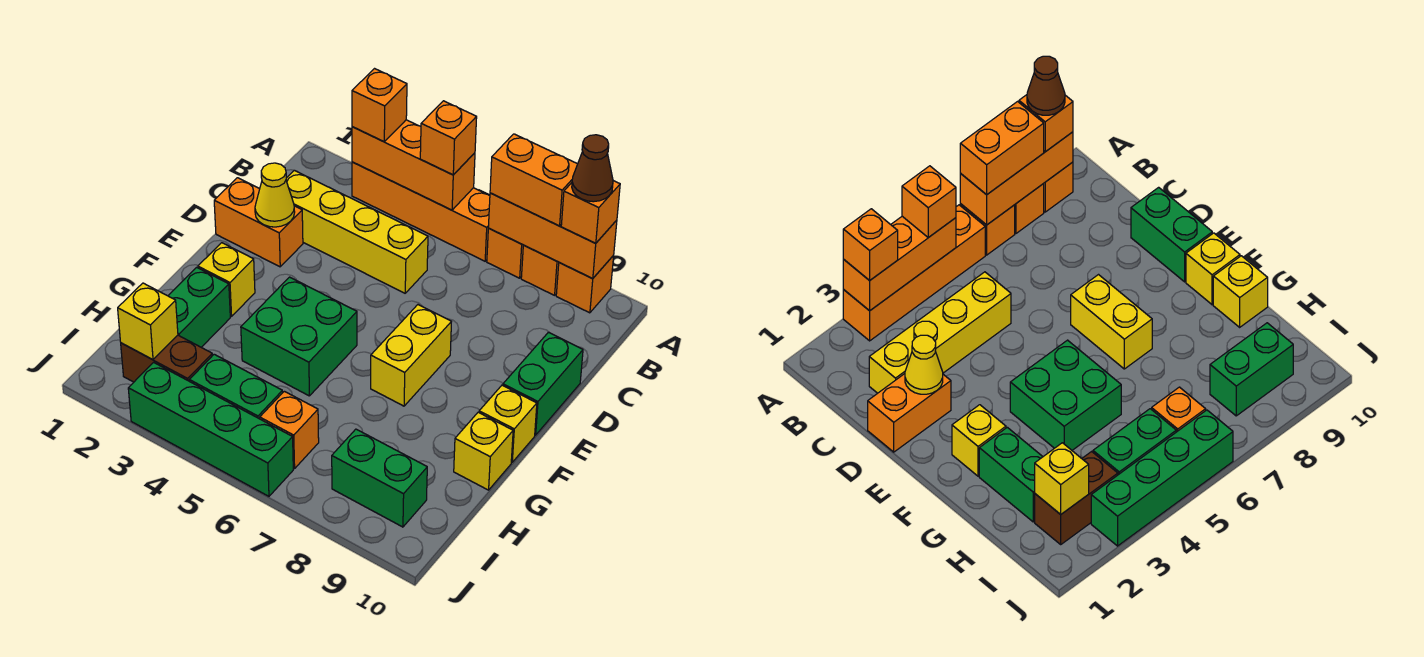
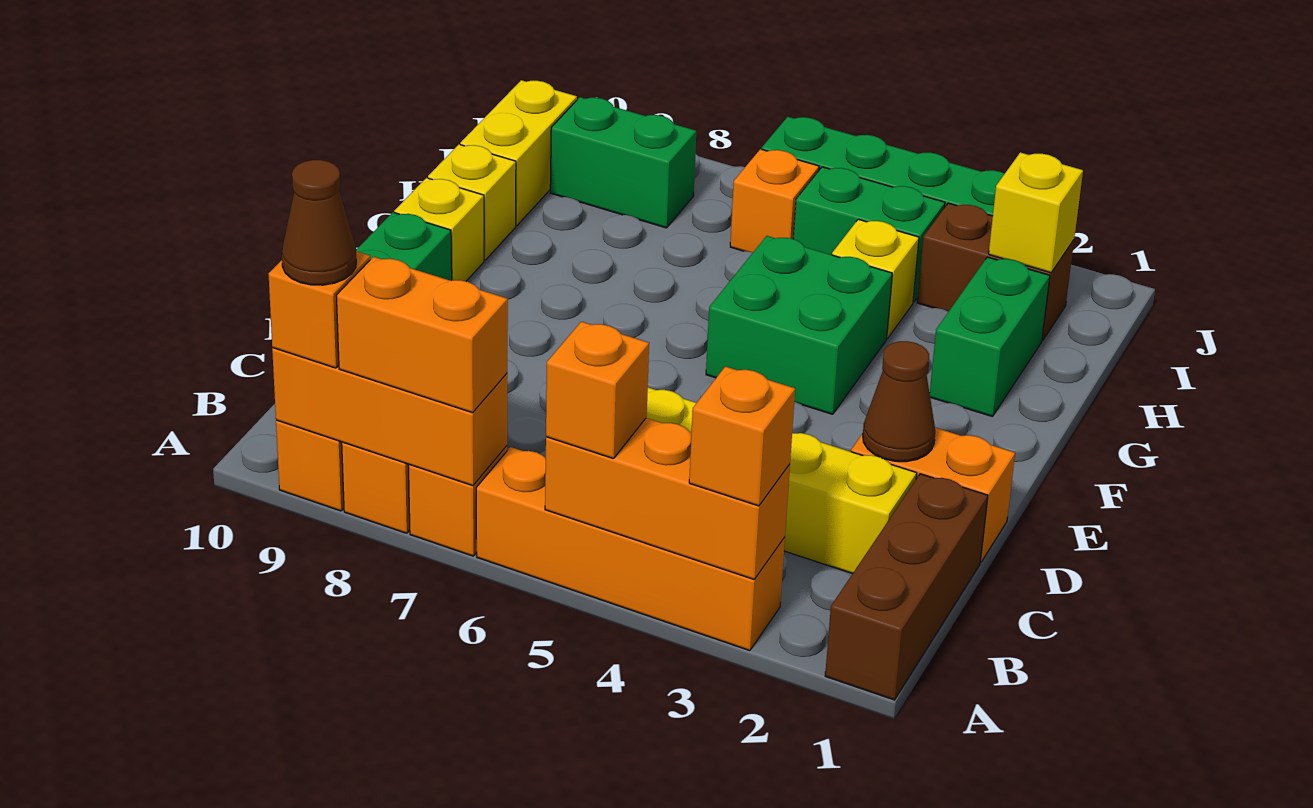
none -> brown 1x3 brick [825,474,988,700]
yellow 1x1 cone [255,163,295,227] -> brown 1x1 cone [863,341,935,462]
yellow 1x2 brick [371,305,451,406] -> yellow 1x2 brick moved to [460,80,577,226]
yellow 1x1 brick [198,243,255,316] -> yellow 1x1 brick moved to [832,219,919,338]

